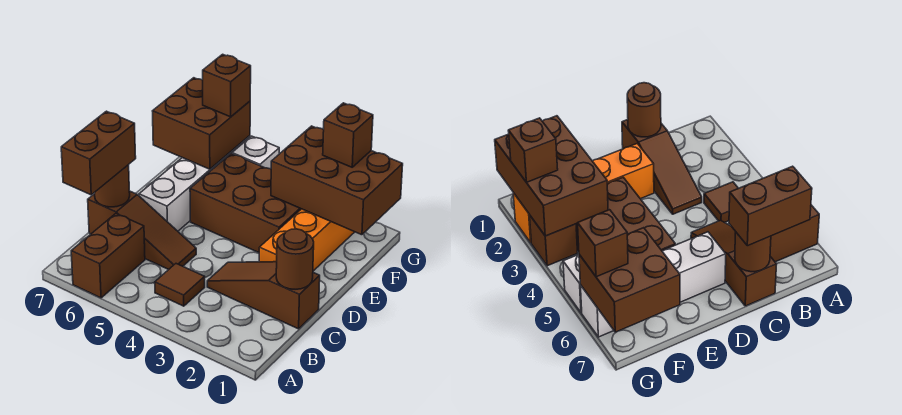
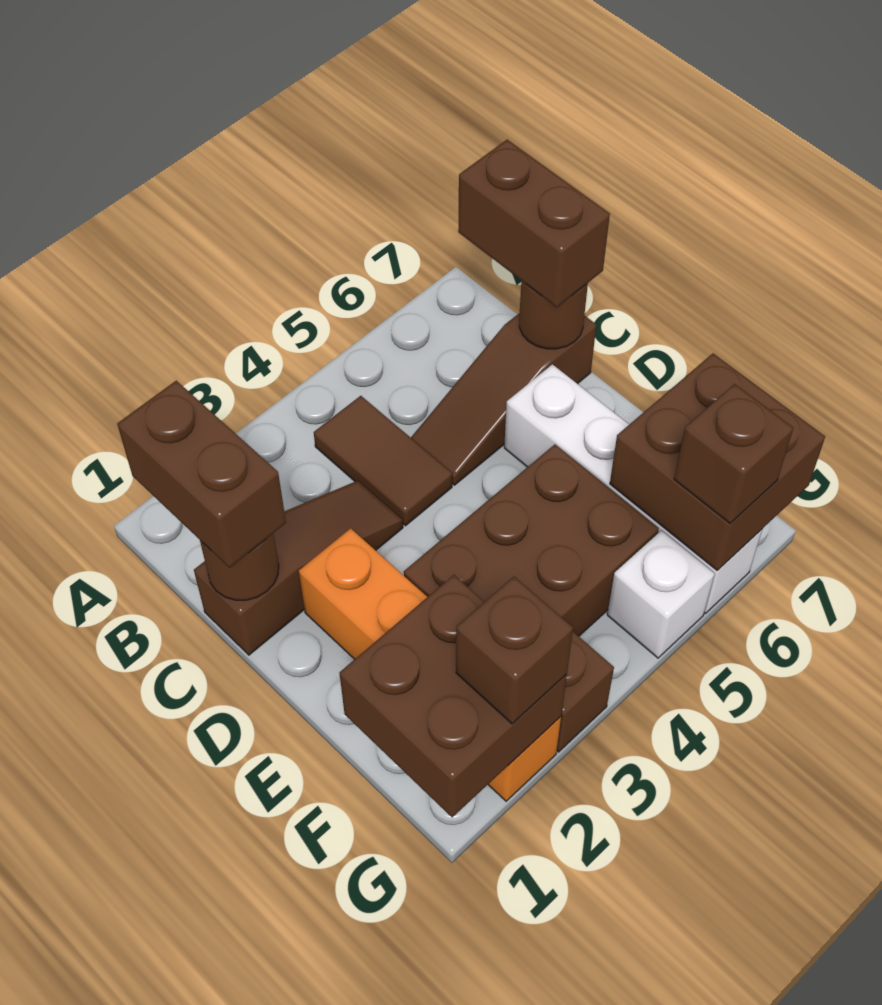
brown 1x2 brick [71,214,145,298] -> brown 1x2 brick moved to [117,381,286,568]
brown 1x1 tile [155,264,205,306] -> brown 1x2 tile [314,396,452,526]
brown 2x3 brick [271,126,403,235] -> brown 2x2 brick [339,575,567,817]

